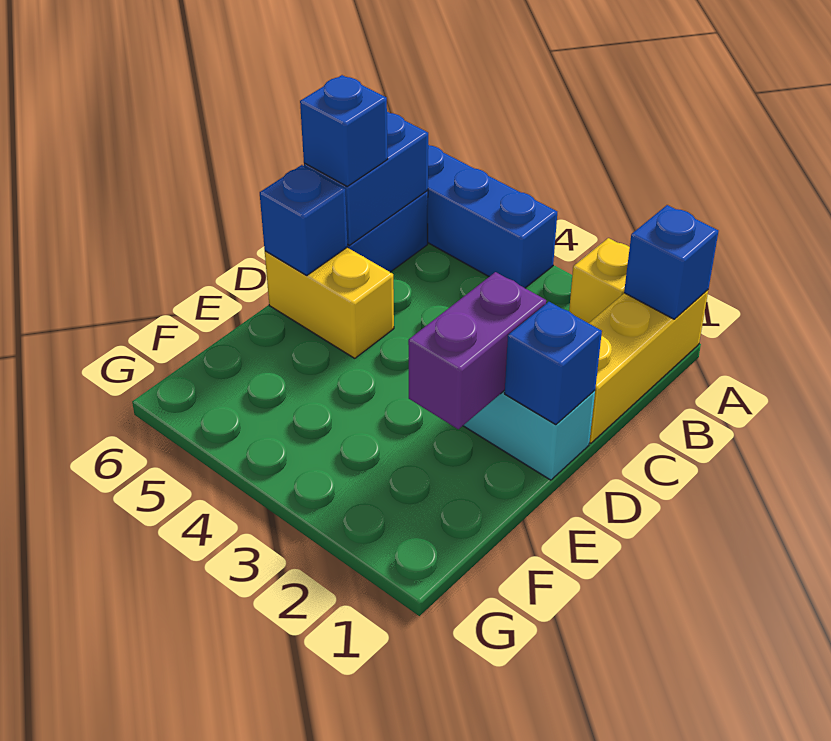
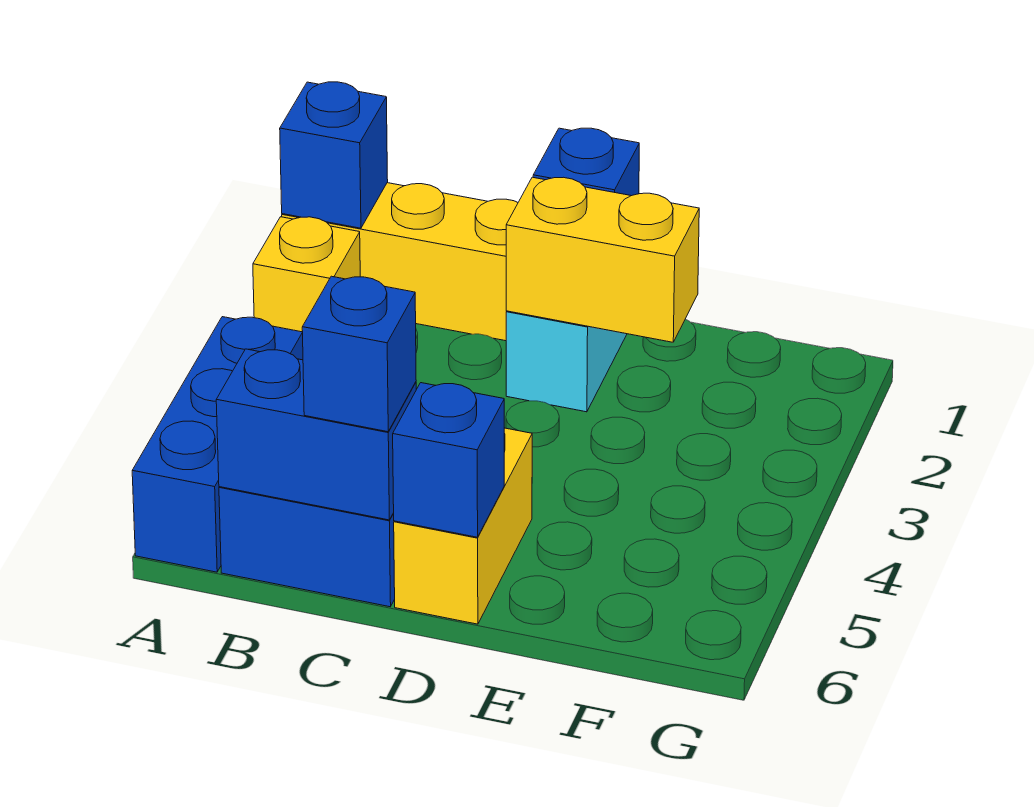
purple 1x2 brick [408,272,546,429] -> yellow 1x2 brick [506,177,699,342]

